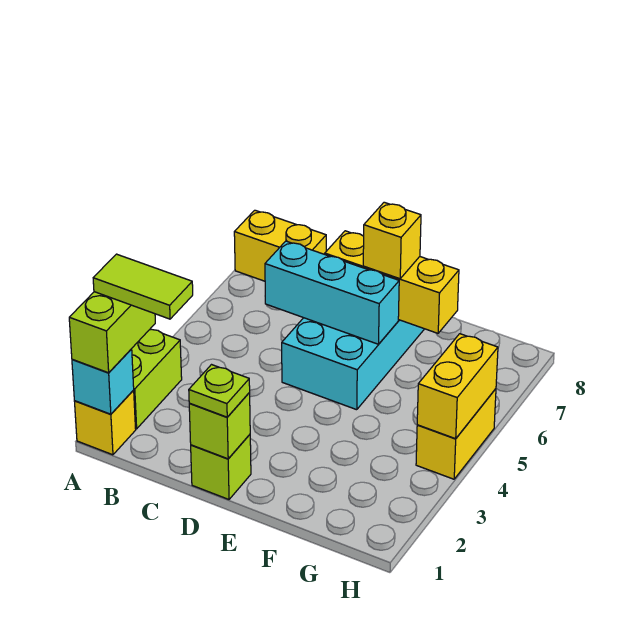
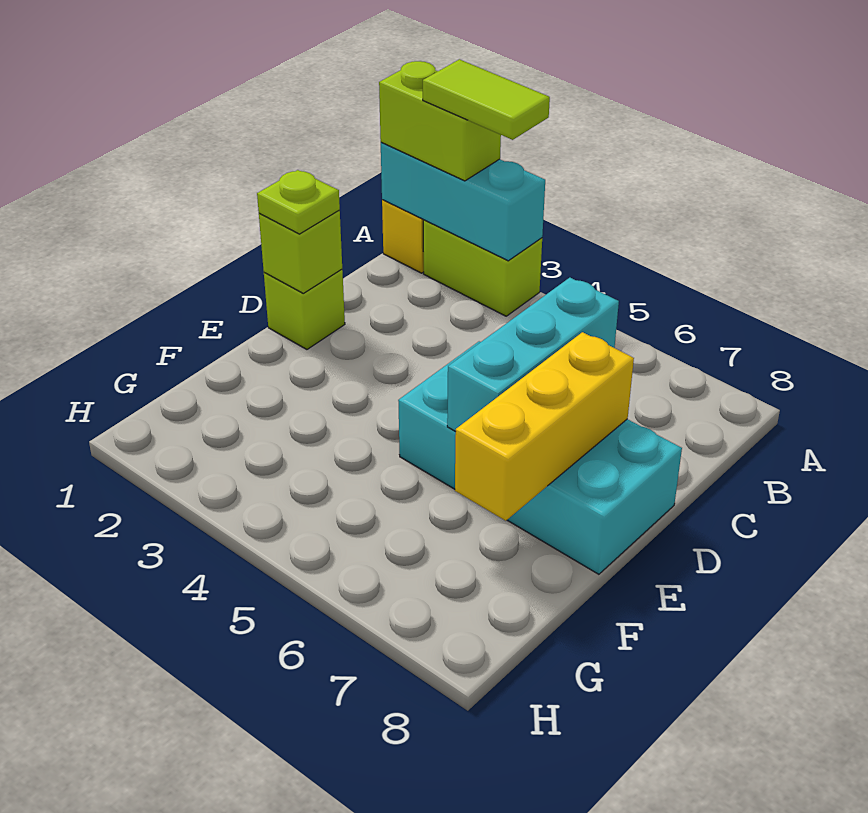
cyan 1x1 brick [72,349,134,414] -> cyan 1x3 brick [381,142,545,261]
lime 1x2 tile [93,254,193,319] -> lime 1x2 tile turned to [423,59,550,140]
yellow 1x2 brick [234,210,326,281] -> none
yellow 1x1 brick [363,202,421,279] -> none
yellow 1x2 brick [416,389,496,479] -> none
yellow 1x2 brick [417,334,498,439] -> none

